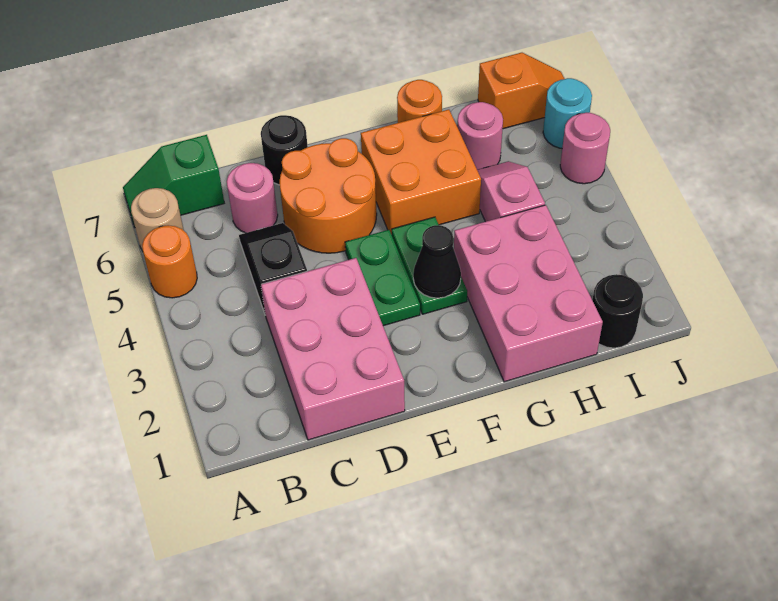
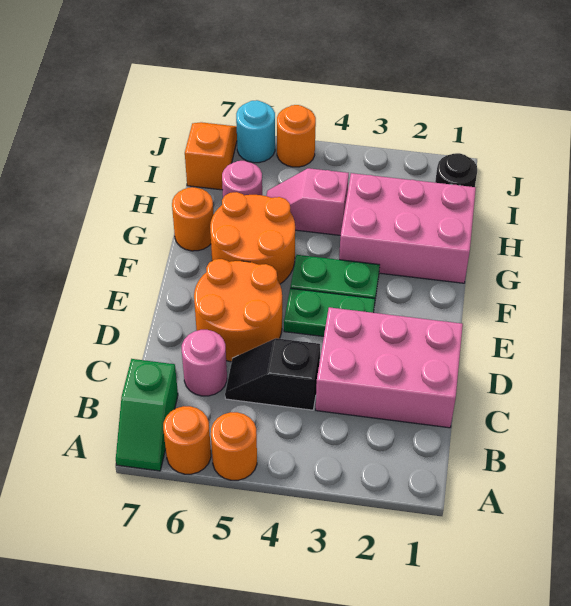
tan 1x1 round brick [131,188,184,251] -> orange 1x1 round brick [163,406,211,474]
black 1x1 round brick [261,115,308,185] -> none
black 1x1 cone [413,225,461,298] -> none
orange 2x2 brick [361,110,481,235] -> orange 2x2 round brick [210,192,295,284]
pink 1x1 round brick [560,113,610,184] -> orange 1x1 round brick [277,105,316,167]

